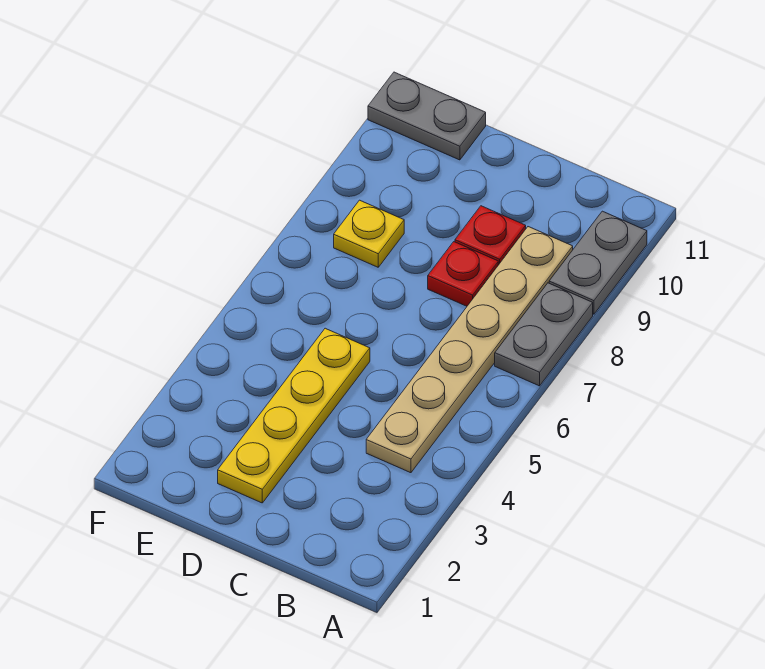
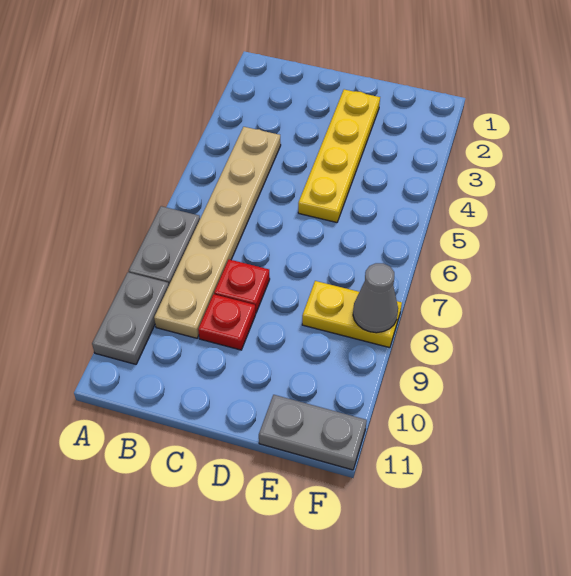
yellow 1x1 plate [334,200,404,267] -> yellow 1x2 plate [302,281,402,348]
none -> grey 1x1 cone [353,263,398,333]

